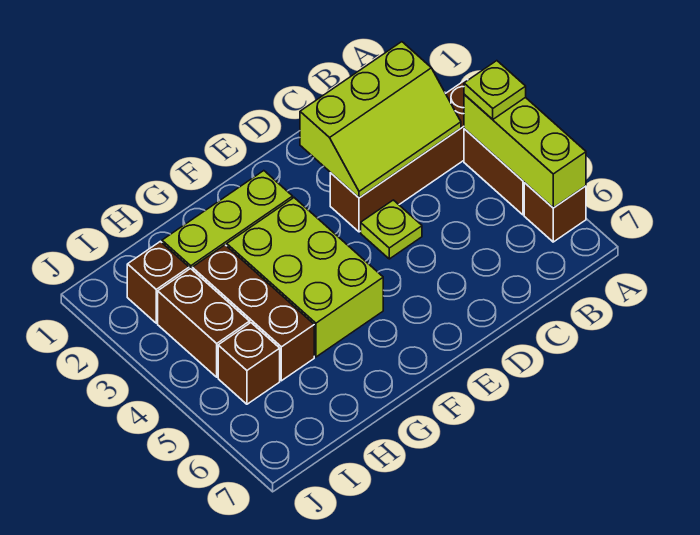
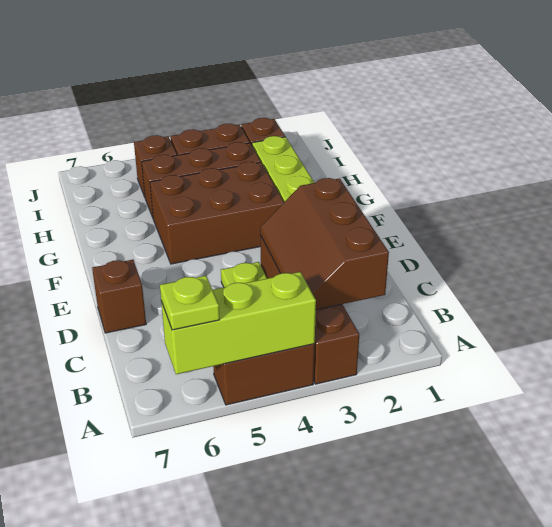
lime 1x1 plate [464,61,526,119] -> lime 1x1 plate moved to [160,276,220,330]
brown 1x1 brick [524,183,586,242] -> brown 1x1 brick moved to [92,260,146,333]
lime 2x3 slope [300,42,461,198] -> brown 2x3 slope [260,178,389,310]
lime 2x3 brick [227,198,383,357] -> brown 2x3 brick [150,162,284,264]

